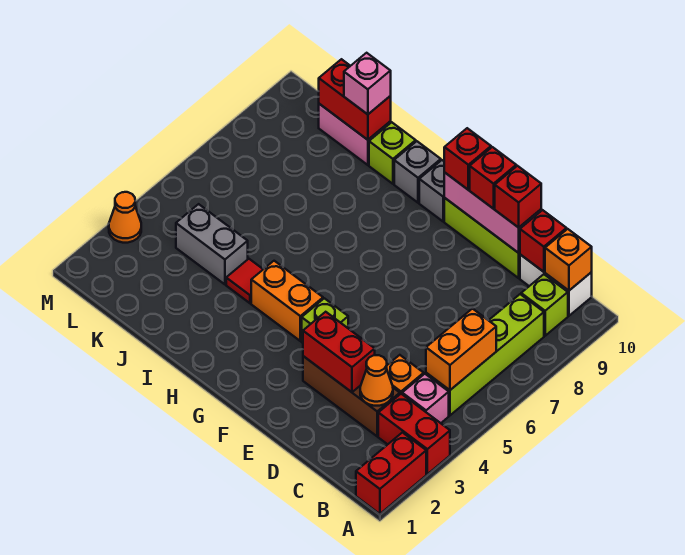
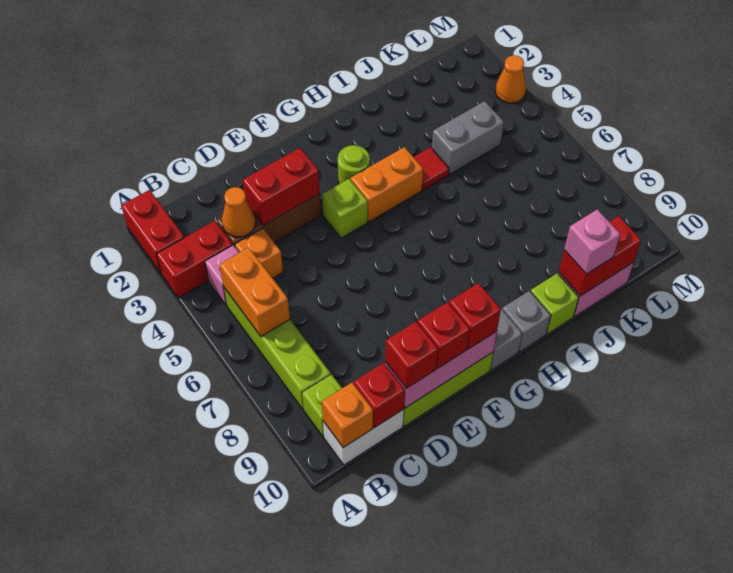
none -> lime 1x1 round brick [338,145,370,184]

